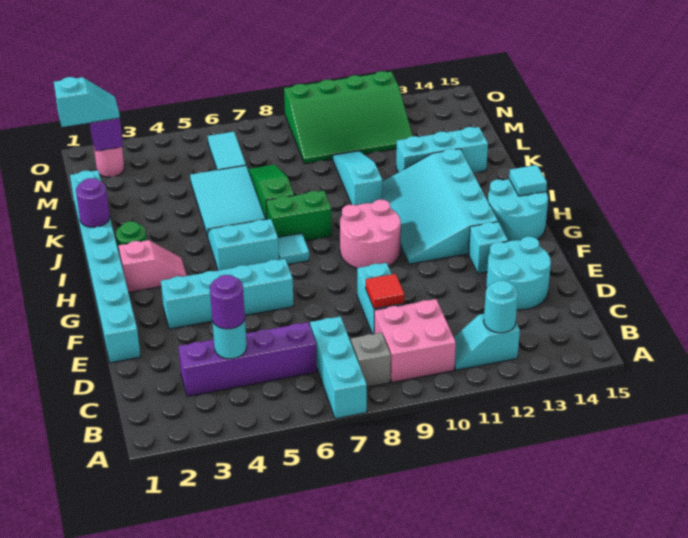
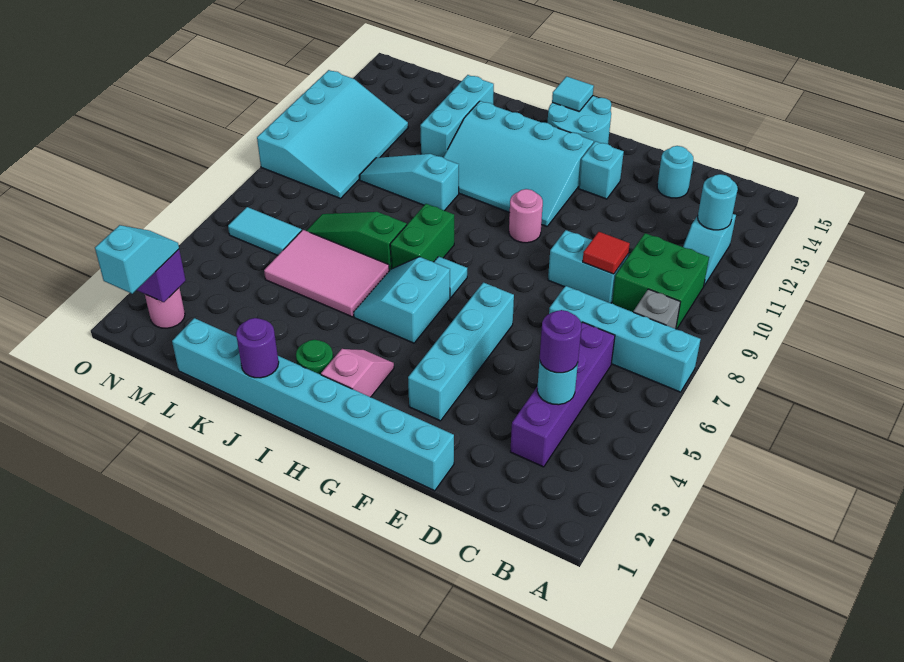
cyan 1x3 brick [310,316,367,419] -> cyan 1x4 brick [549,286,701,392]
pink 2x2 brick [374,299,456,382] -> green 2x2 brick [612,233,709,329]
cyan 2x2 round brick [486,237,551,310] -> cyan 1x1 round brick [657,146,693,198]
pink 2x2 round brick [340,200,401,268] -> pink 1x1 round brick [509,189,543,243]
cyan 2x3 tile [190,165,265,237] -> pink 2x3 tile [264,230,389,317]
green 3x4 slope [284,71,413,164] -> cyan 3x4 slope [257,70,408,199]

